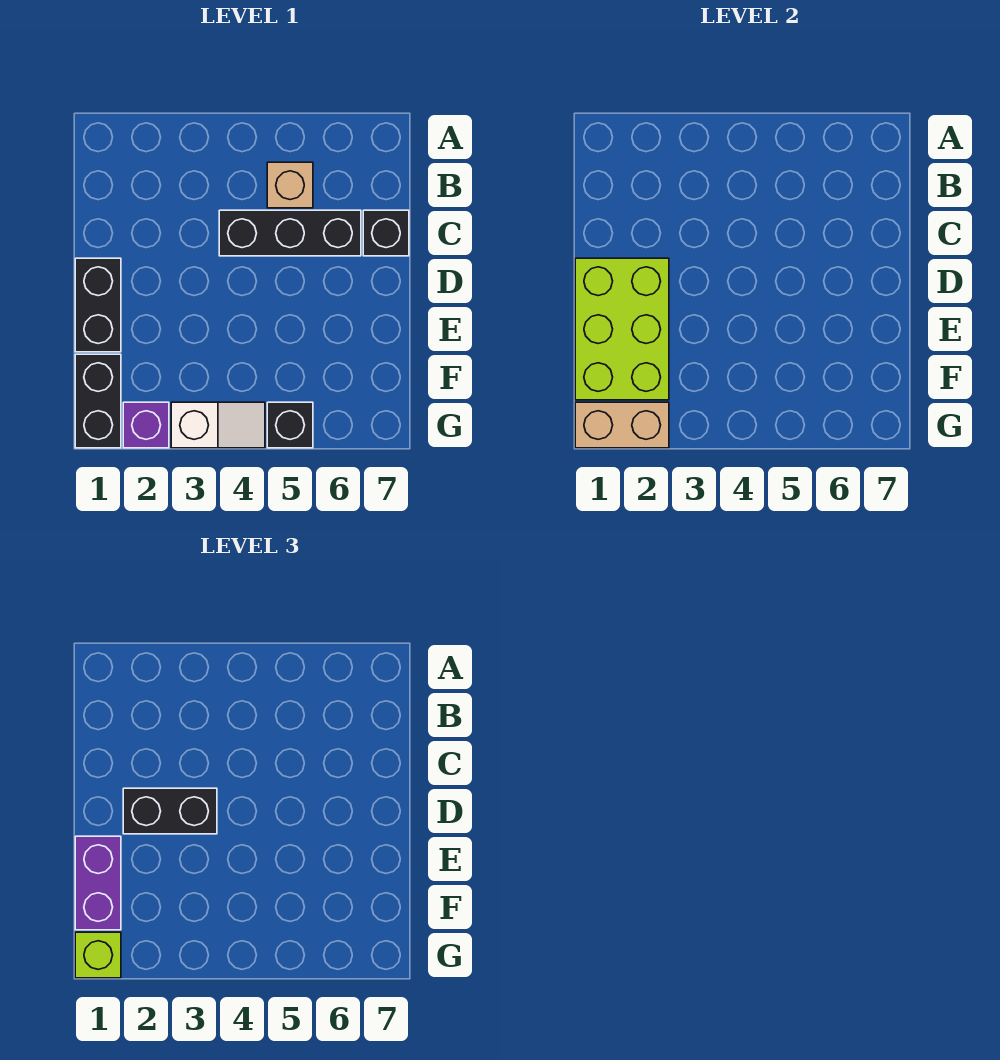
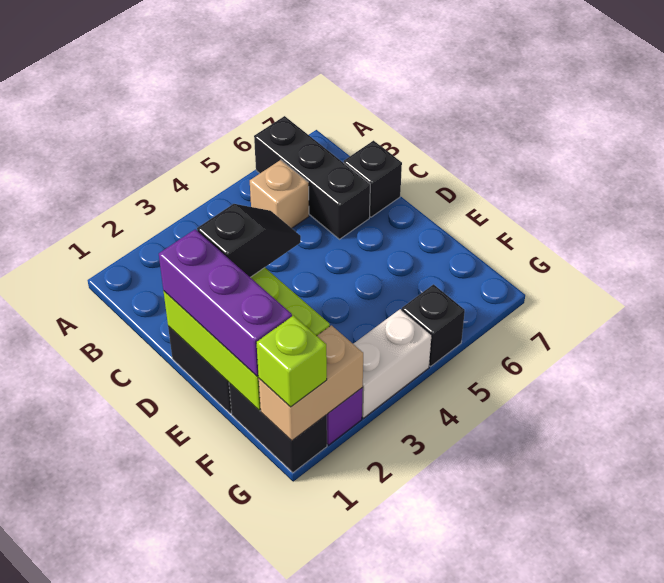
black 1x3 brick [219,210,361,256] -> black 1x3 brick turned to [254,116,370,239]
black 1x2 brick [123,788,217,834] -> black 1x2 slope [197,204,301,277]
purple 1x2 brick [75,836,121,930] -> purple 1x3 brick [159,229,292,376]
white 1x2 slope [171,402,265,448] -> white 1x2 brick [354,309,432,418]

